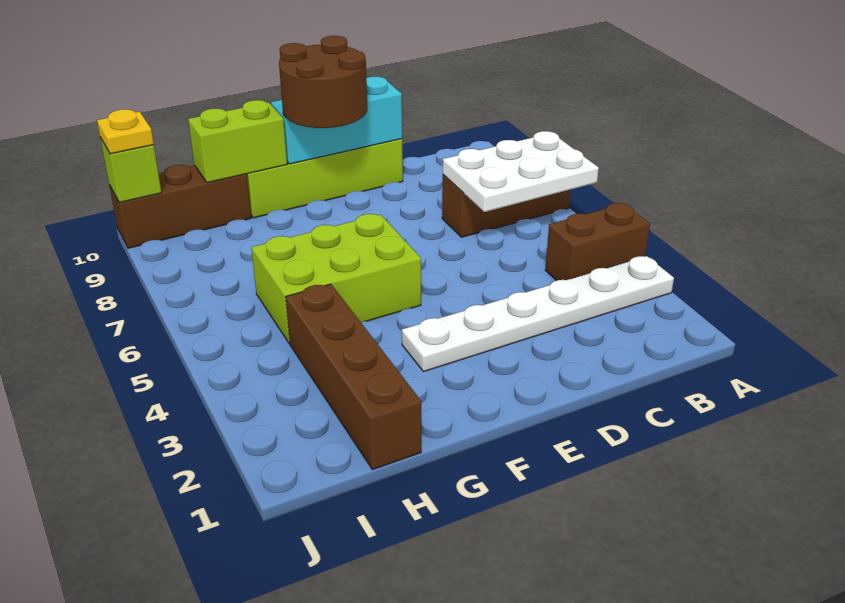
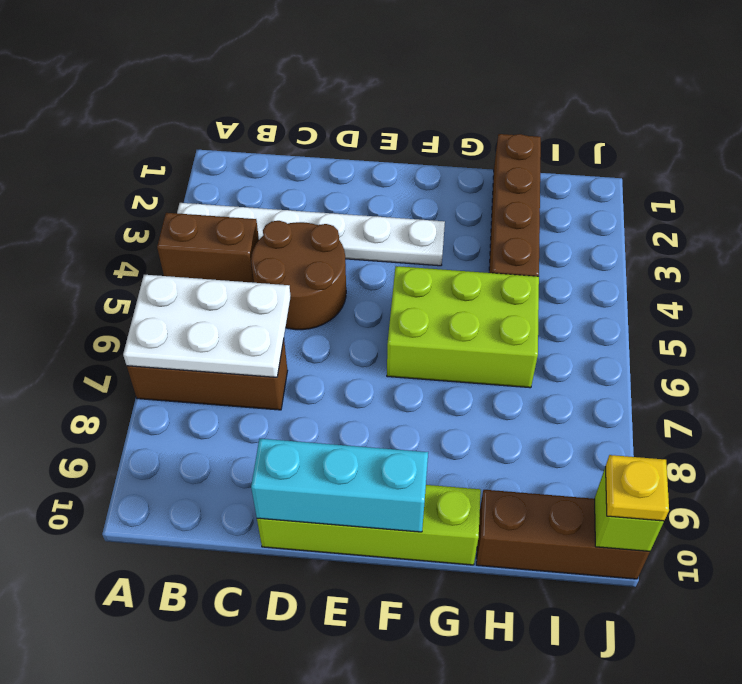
brown 2x2 round brick [279,36,367,128] -> brown 2x2 round brick moved to [251,221,346,330]
lime 1x2 brick [188,100,287,183] -> none

